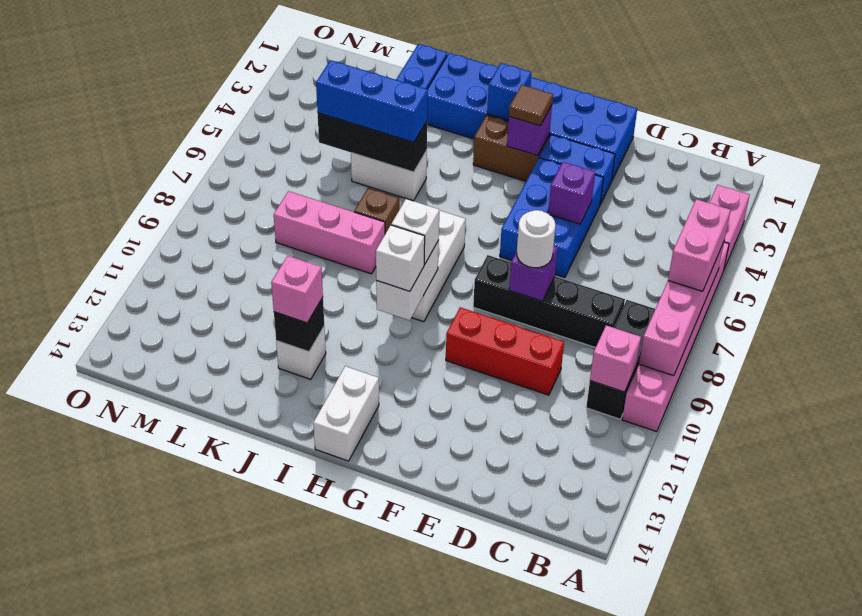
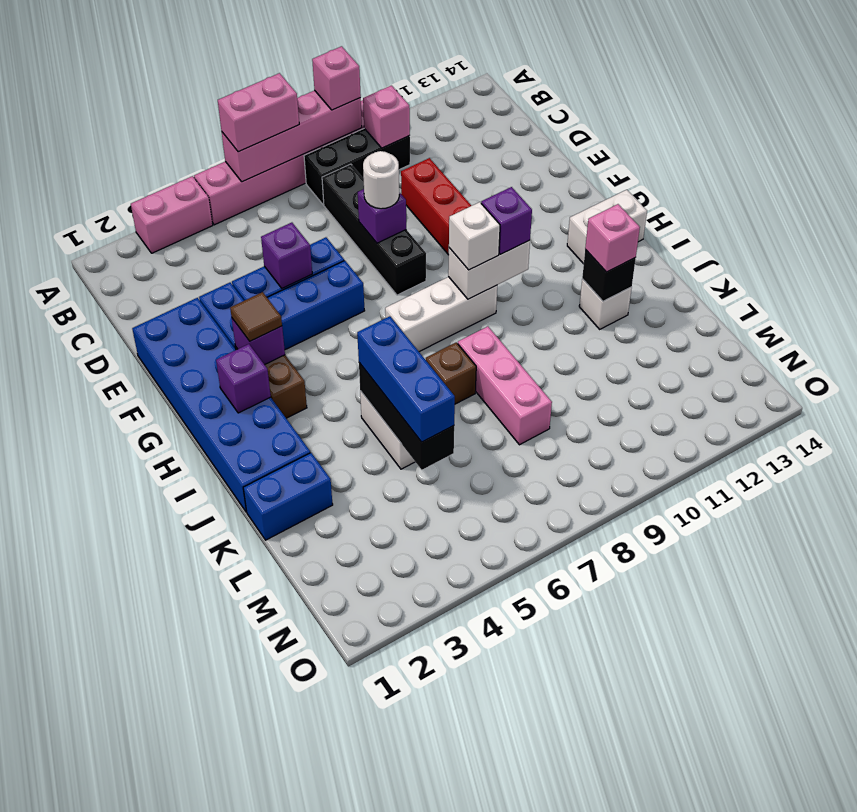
none -> pink 1x1 brick [312,46,361,110]
blue 1x1 brick [487,63,531,120] -> purple 1x1 brick [216,344,271,413]
white 1x1 brick [376,225,425,291] -> purple 1x1 brick [481,187,532,254]

